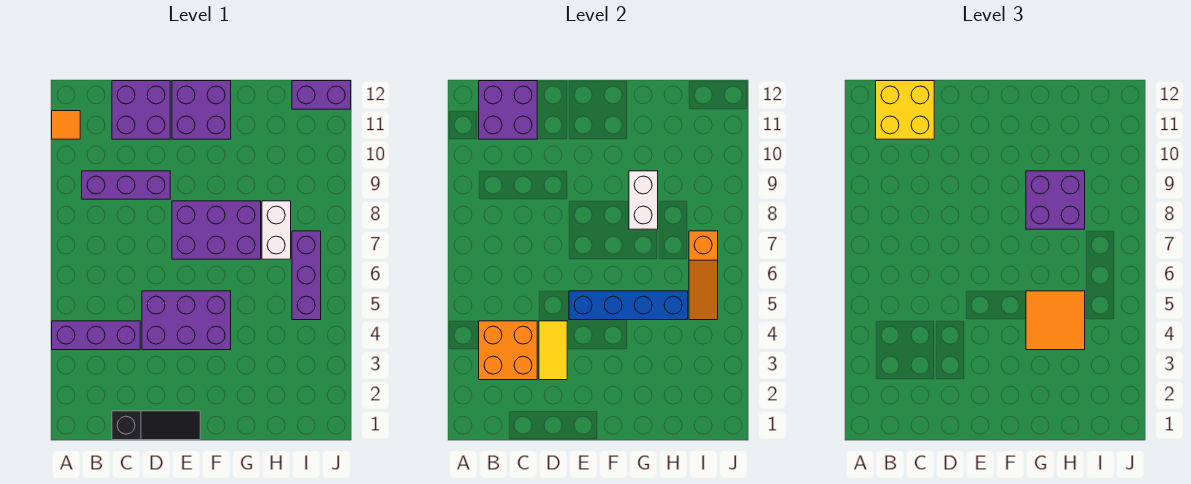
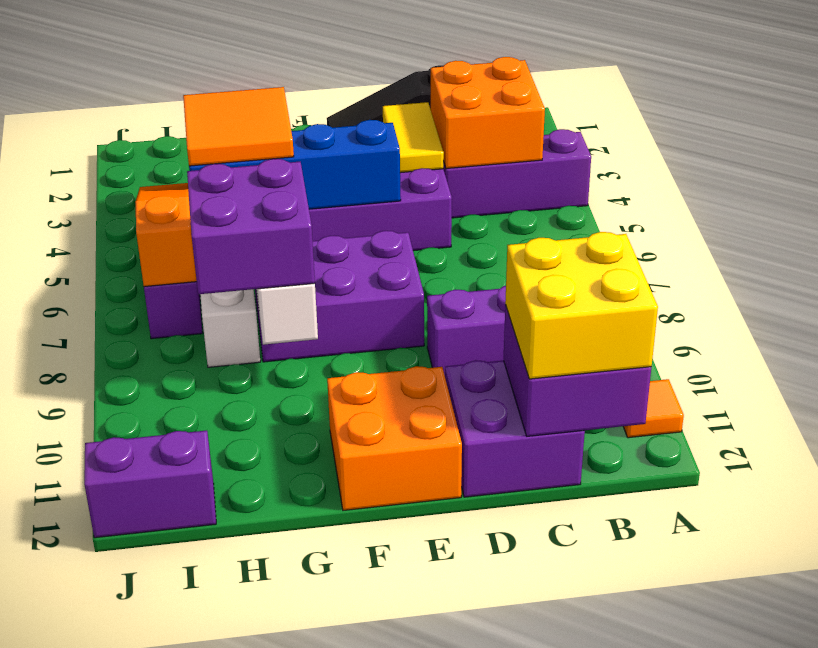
purple 2x2 brick [172,81,231,139] -> orange 2x2 brick [327,366,462,511]

